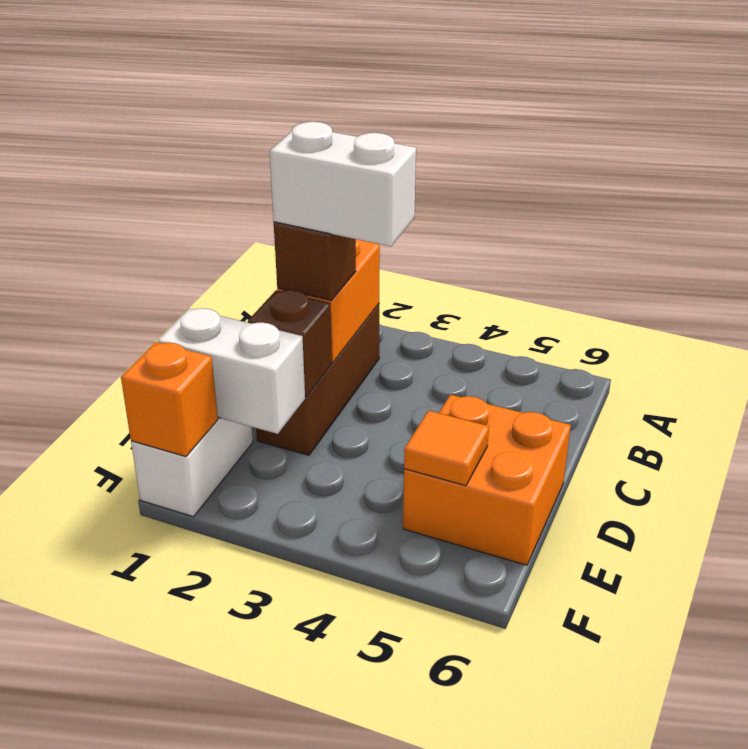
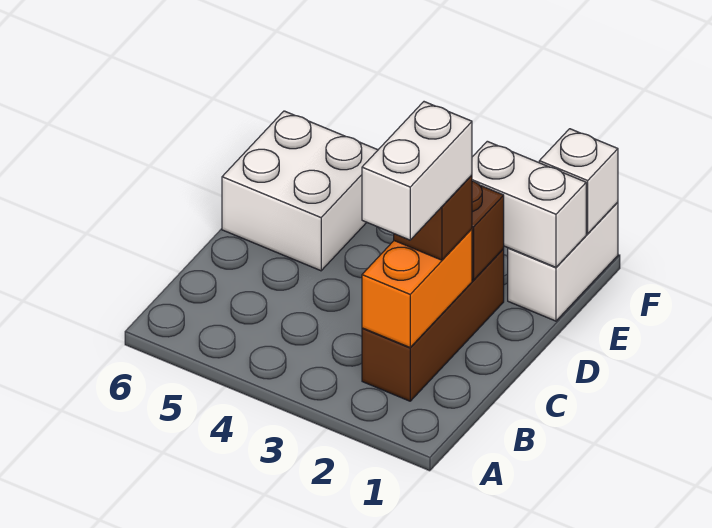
white 1x2 brick [270,122,416,247] -> white 1x2 brick turned to [362,102,472,240]
orange 2x2 brick [403,395,571,565] -> white 2x2 brick [222,111,378,271]
orange 1x1 tile [404,411,489,486] -> none
orange 1x1 brick [121,342,218,457] -> white 1x1 brick [539,129,618,234]

